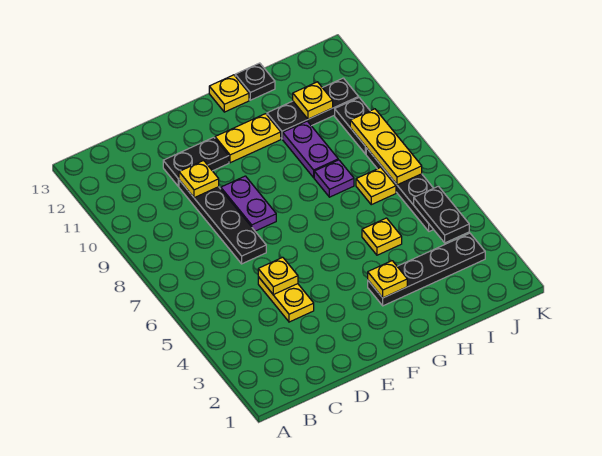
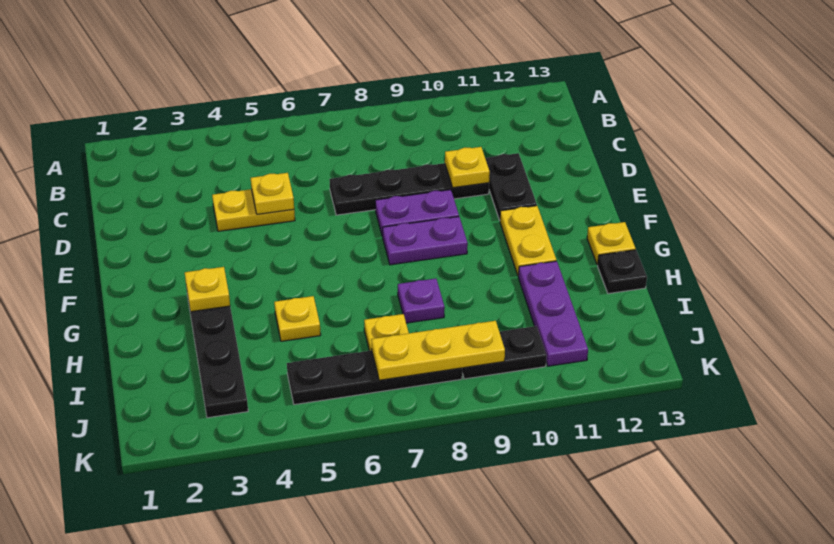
purple 1x2 plate [283,121,338,178] -> purple 1x2 plate moved to [382,217,468,265]
black 1x3 plate [267,78,358,139] -> purple 1x3 plate [518,261,588,366]
yellow 1x1 plate [293,82,333,119] -> none
black 1x2 plate [414,186,469,243] -> none

